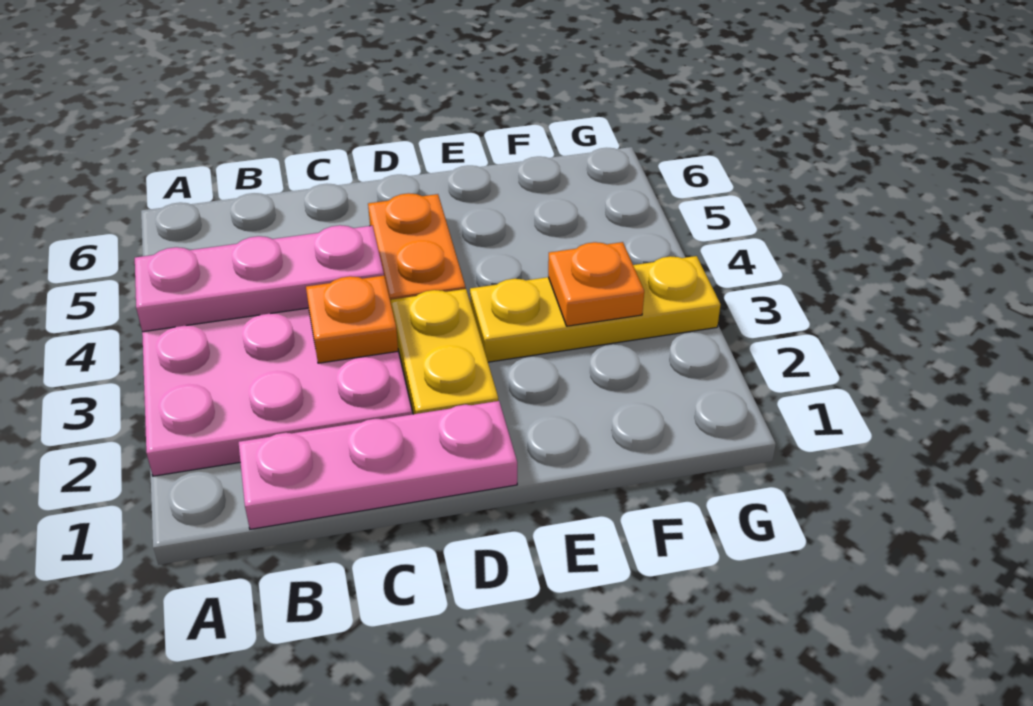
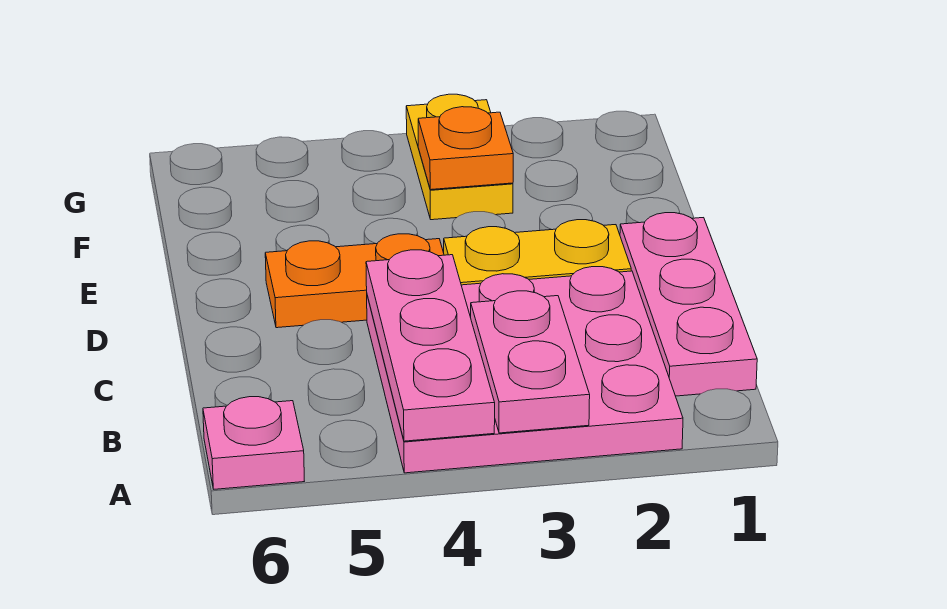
none -> pink 1x2 plate [471,291,590,433]
none -> pink 1x1 plate [203,397,304,489]
orange 1x1 plate [306,276,398,363] -> none
yellow 1x3 plate [470,256,721,362] -> yellow 1x2 plate [406,94,513,220]

